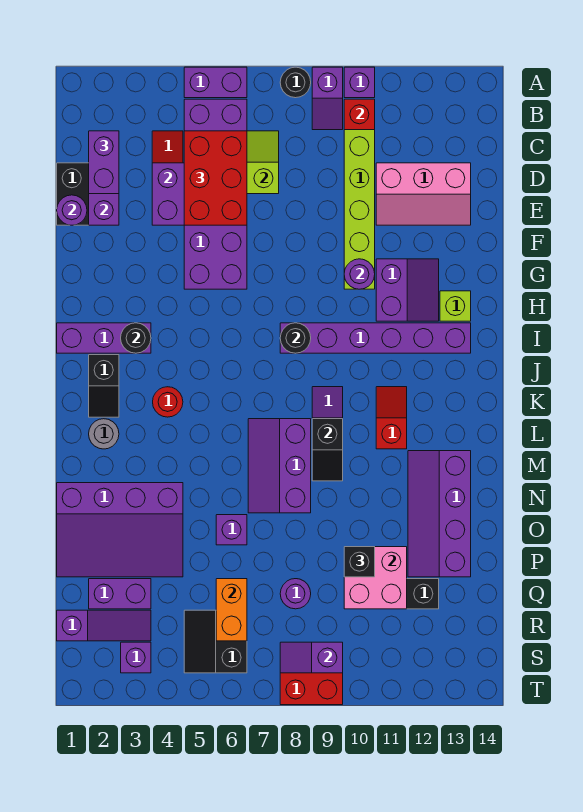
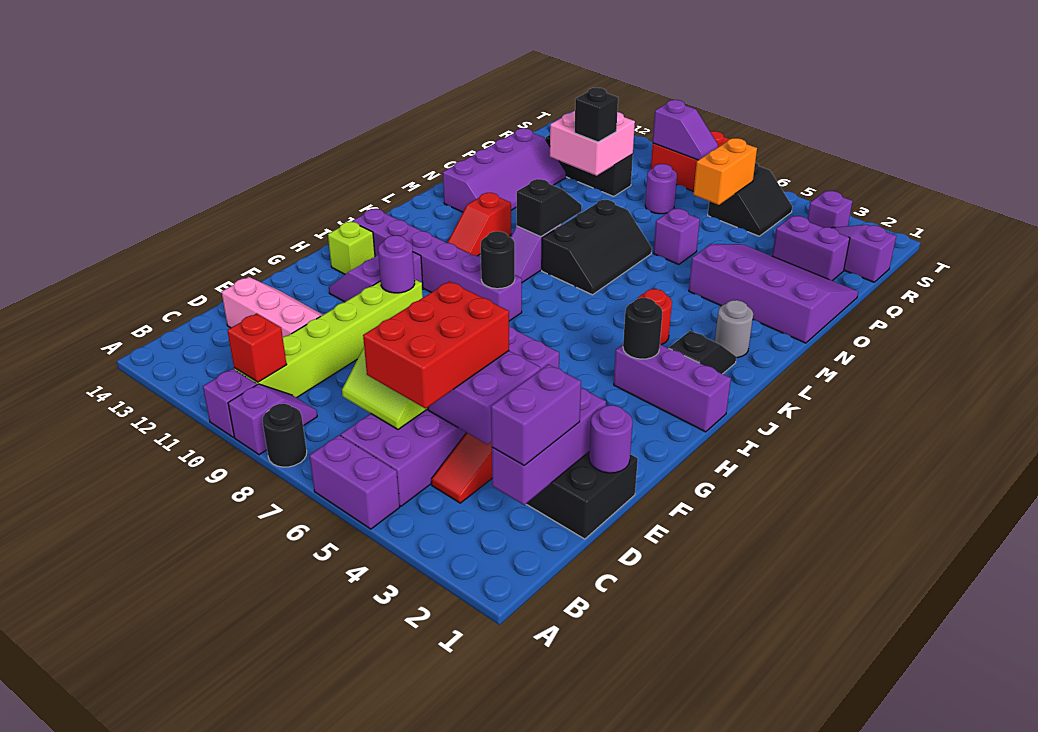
purple 2x3 slope [248,419,311,513] -> black 2x3 slope [542,200,652,295]

